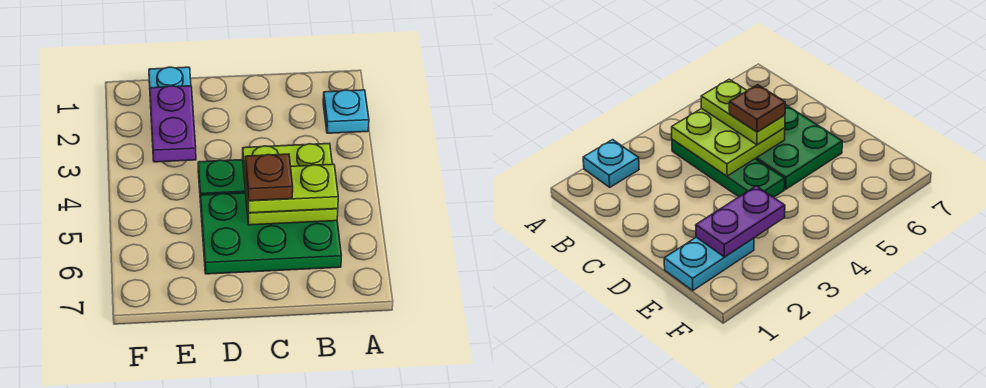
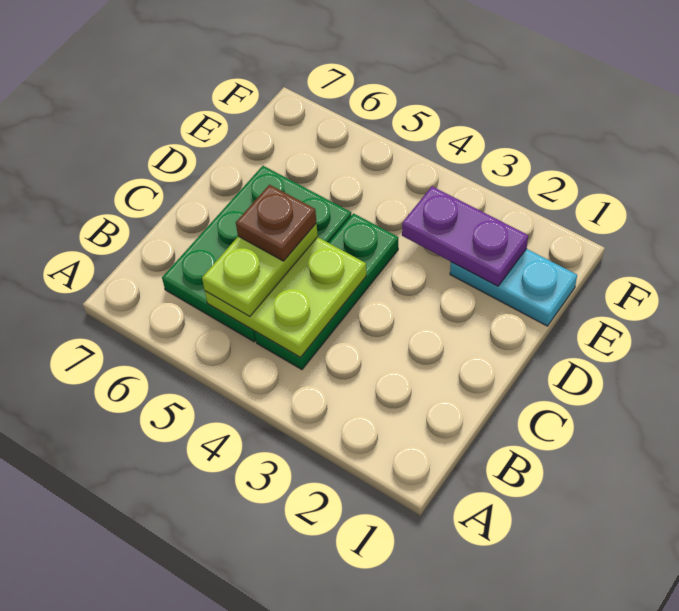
cyan 1x1 plate [323,90,369,133] -> none

